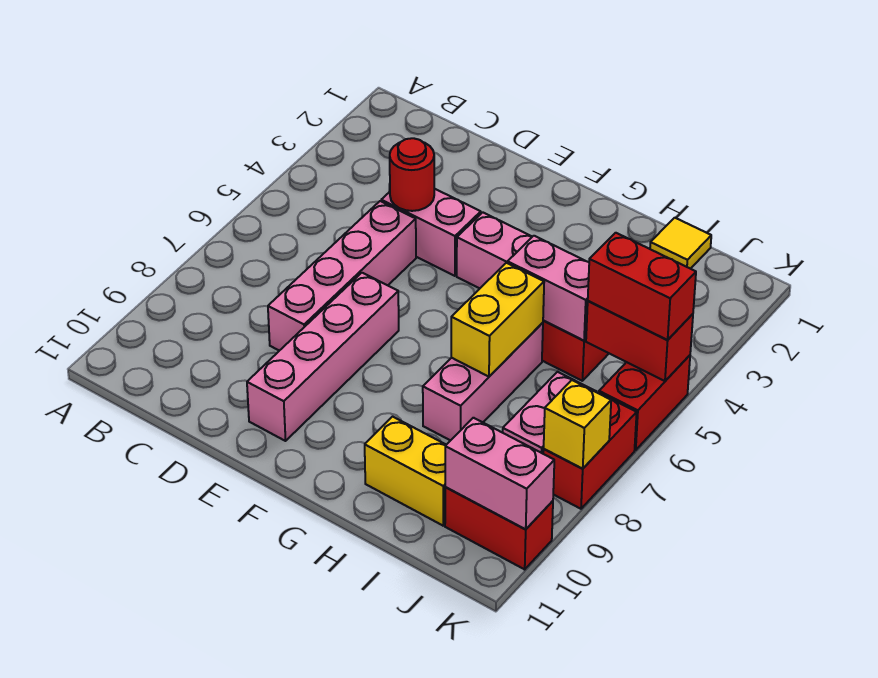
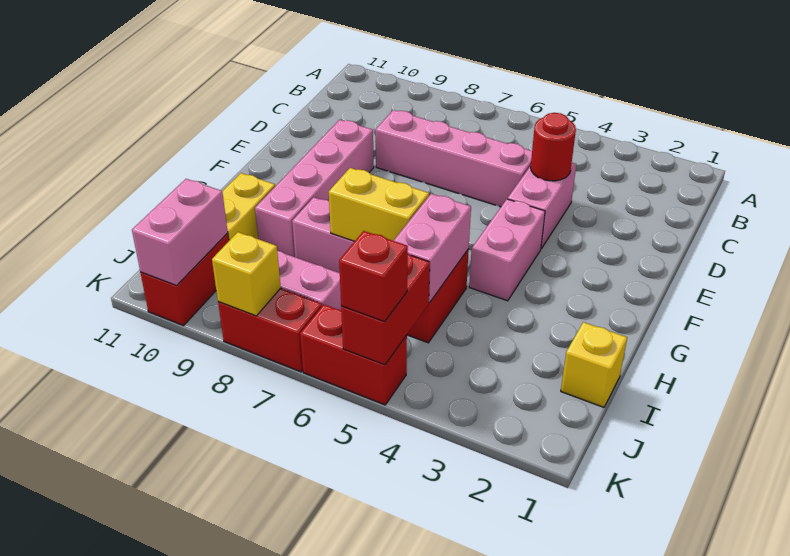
pink 1x4 brick [247,273,399,441] -> pink 1x4 brick turned to [255,120,374,257]
yellow 1x1 tile [650,218,711,269] -> yellow 1x1 brick [561,322,627,407]
red 1x2 brick [588,233,696,340] -> red 1x1 brick [339,231,408,322]

